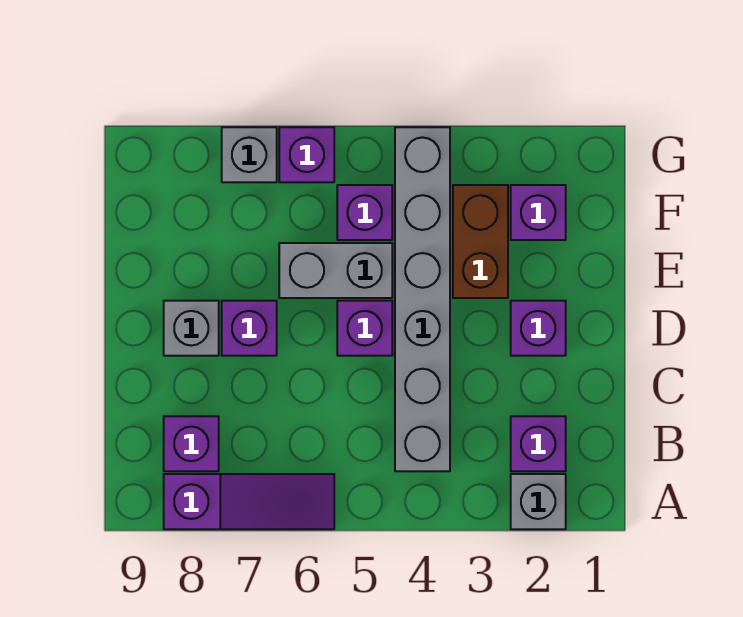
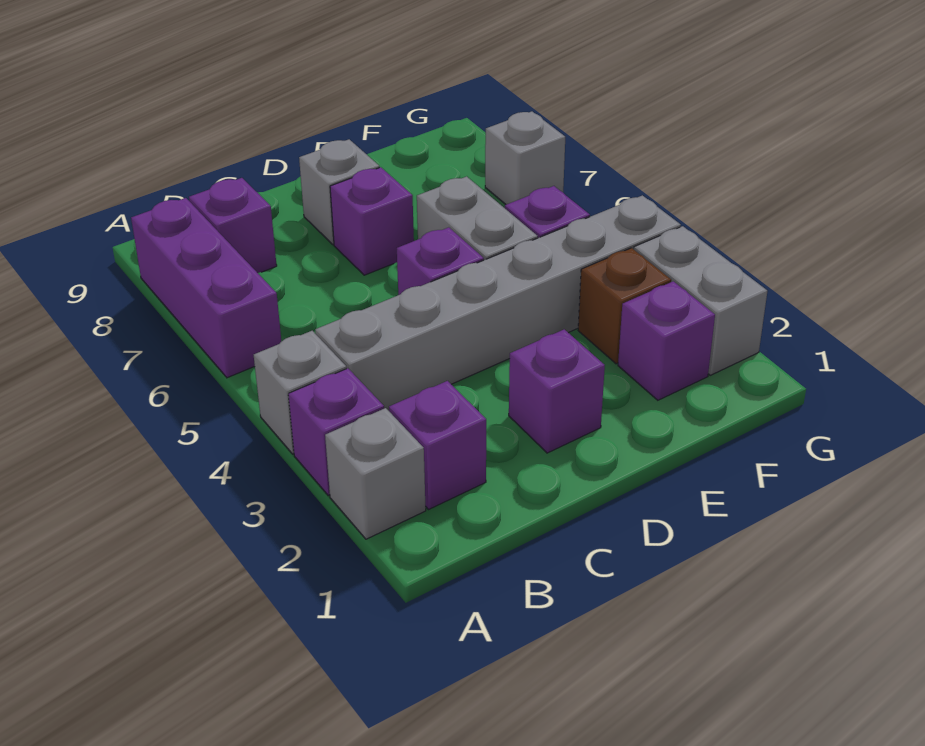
none -> grey 1x1 brick [254,331,346,454]
purple 1x3 slope [164,474,334,529] -> purple 1x3 brick [131,198,281,378]
brown 1x2 brick [453,185,508,298] -> brown 1x1 brick [578,248,671,364]
none -> grey 1x2 brick [634,226,767,375]
purple 1x1 brick [279,127,334,182] -> purple 1x1 brick moved to [288,368,384,496]

